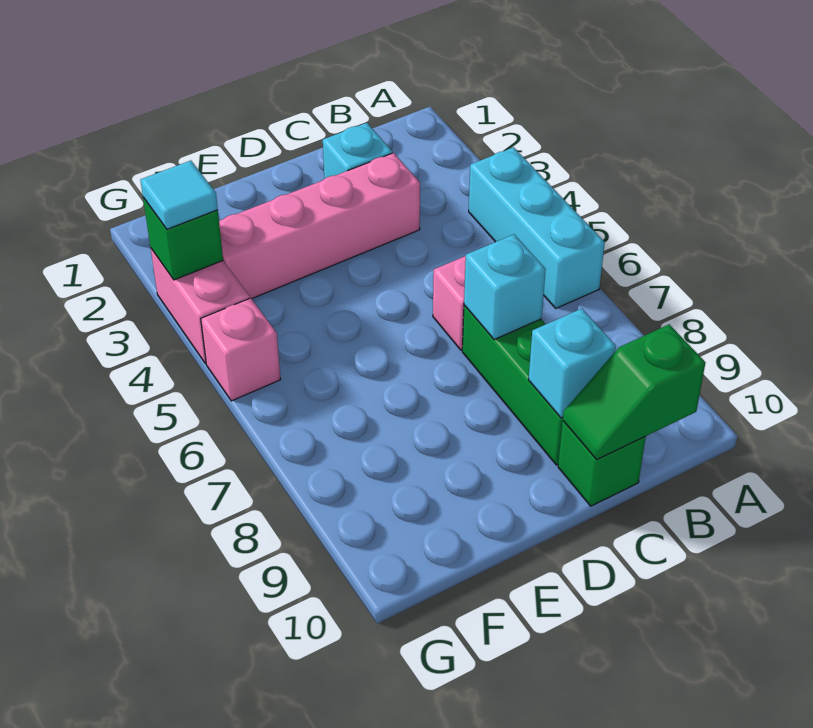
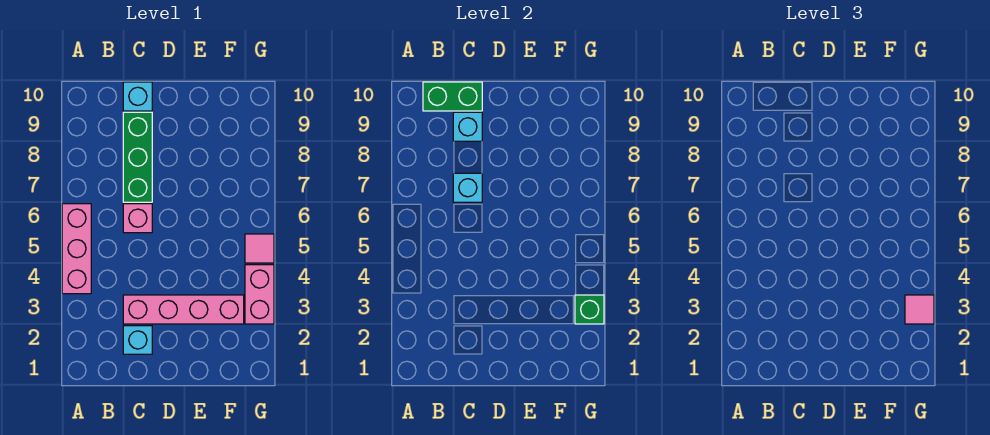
cyan 1x3 brick [469,147,605,308] -> pink 1x3 brick [62,204,91,294]
green 1x2 slope [563,324,705,460] -> green 1x2 brick [423,82,482,111]
green 1x1 brick [558,421,646,506] -> cyan 1x1 brick [123,82,152,111]
cyan 1x1 tile [140,161,218,229] -> pink 1x1 tile [905,295,934,324]
pink 1x1 brick [201,298,281,401] -> pink 1x1 tile [245,234,274,263]

